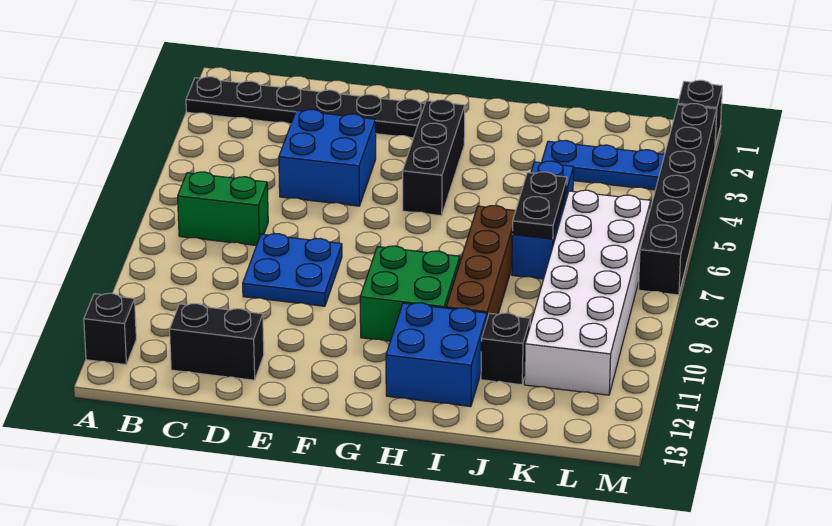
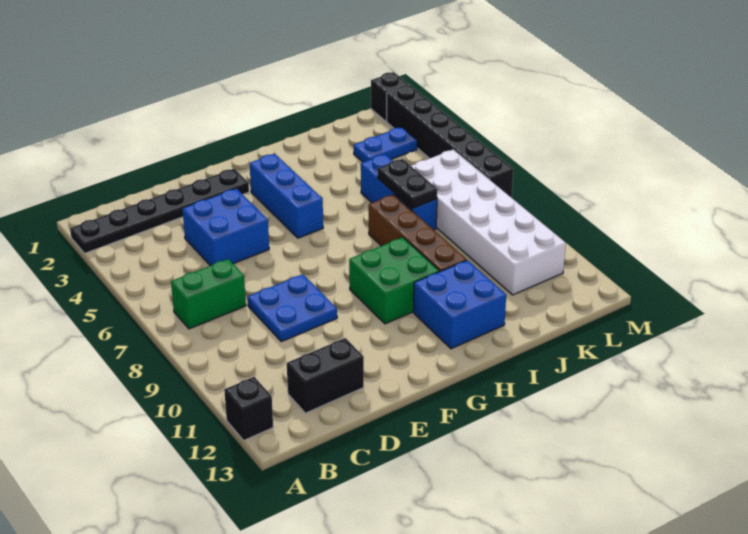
black 1x3 brick [403,100,465,216] -> blue 1x3 brick [249,154,323,238]
blue 1x3 plate [541,141,665,190] -> blue 1x2 plate [354,127,417,162]
black 1x1 brick [481,313,530,385] -> none

